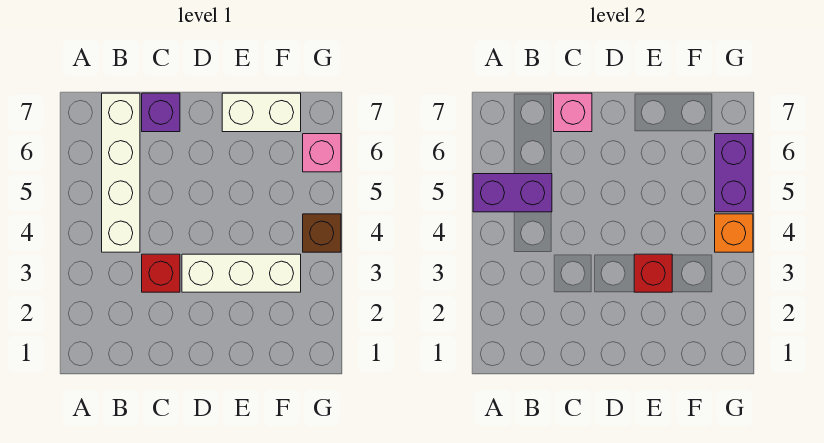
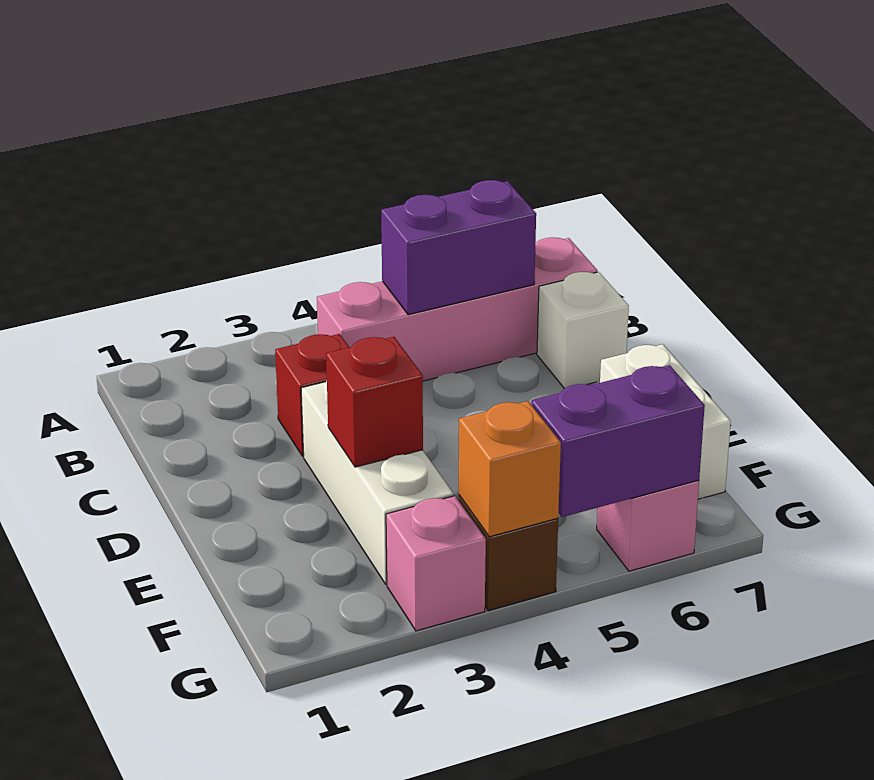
purple 1x2 brick [473,174,552,212] -> purple 1x2 brick turned to [381,180,536,315]
white 1x4 brick [102,93,140,252] -> pink 1x4 brick [317,237,598,381]
purple 1x1 brick [142,93,180,132] -> white 1x1 brick [537,272,629,389]
pink 1x1 brick [554,93,592,132] -> pink 1x1 brick moved to [386,496,486,631]

